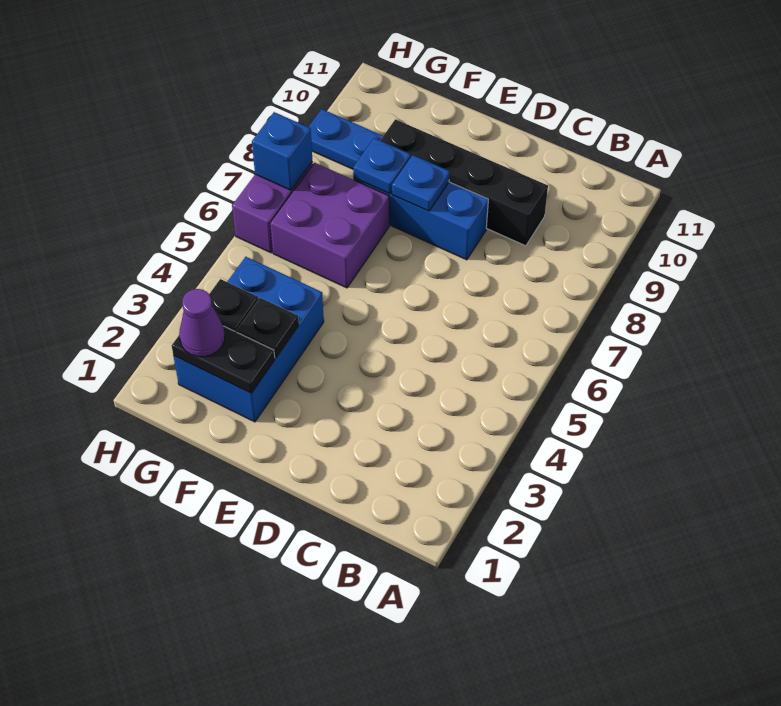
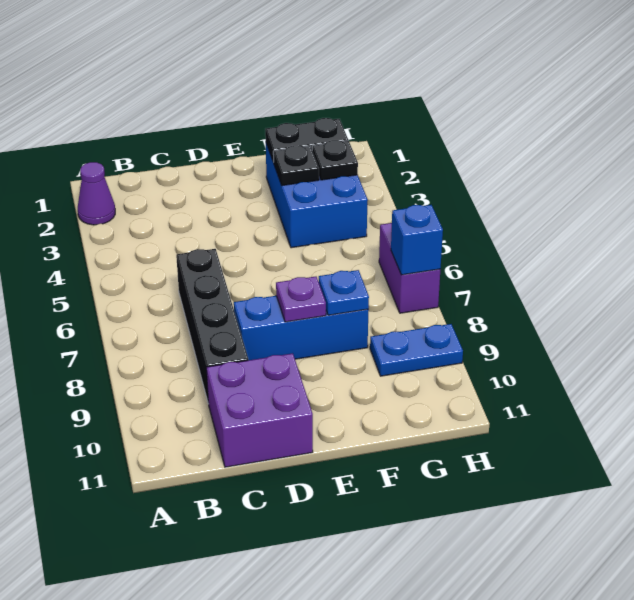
black 1x4 brick [380,119,548,246] -> black 1x4 brick turned to [176,249,248,404]
blue 1x1 plate [392,155,450,211] -> purple 1x1 plate [276,277,326,322]
purple 2x2 brick [270,163,389,288] -> purple 2x2 brick moved to [206,353,313,467]
purple 1x1 cone [179,289,225,357] -> purple 1x1 cone moved to [78,162,115,225]

